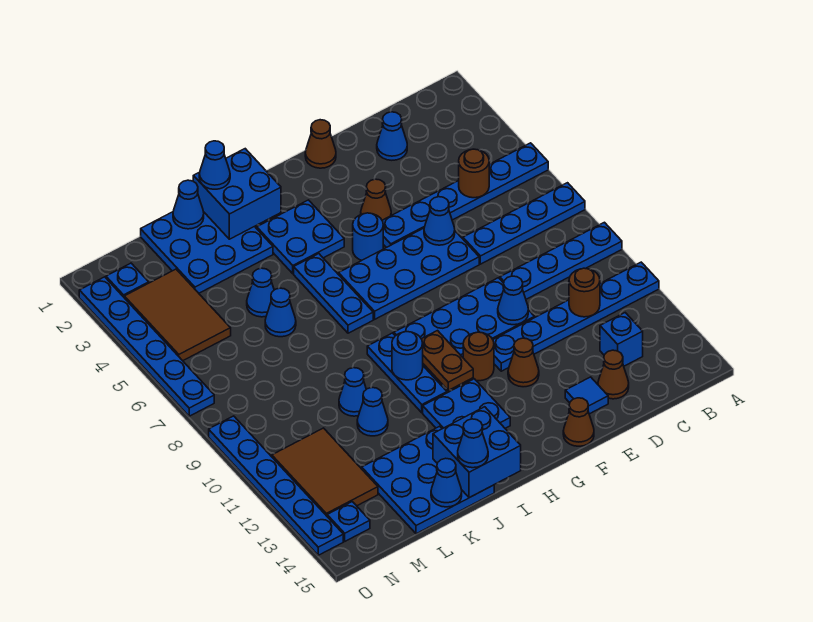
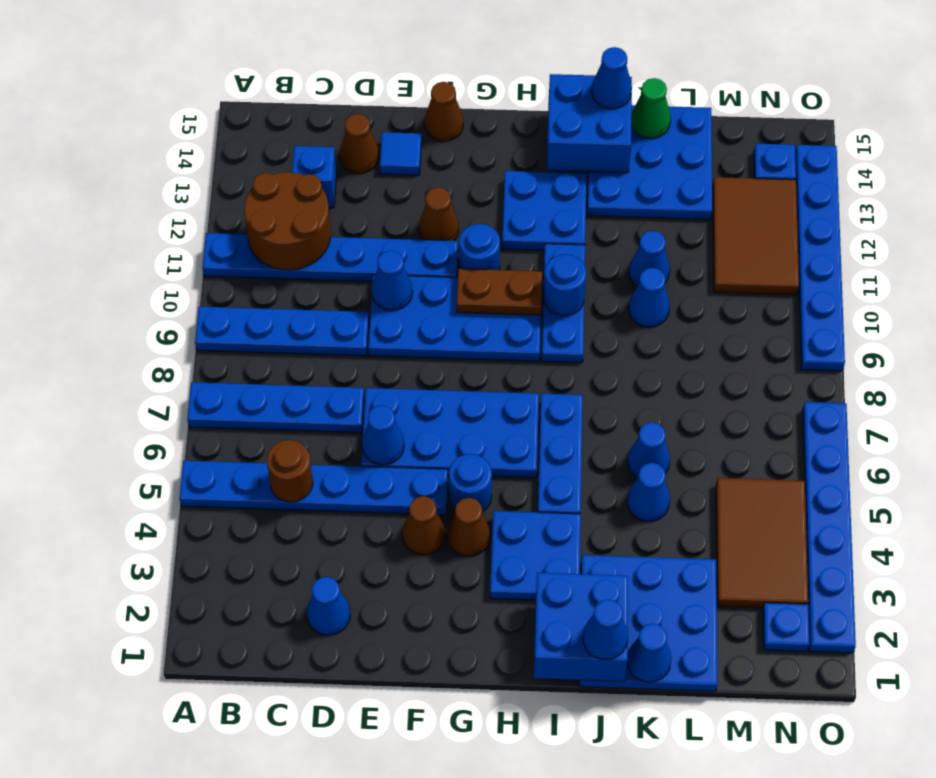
brown 1x1 round brick [569,268,600,317] -> brown 2x2 round brick [244,172,331,270]
brown 1x1 cone [305,120,336,168] -> brown 1x1 cone moved to [447,498,490,556]
brown 1x1 round brick [463,332,494,381] -> blue 1x1 round brick [459,224,500,270]
brown 1x2 plate [422,331,473,390] -> brown 1x2 plate turned to [457,269,542,315]
blue 1x1 cone [431,458,462,507] -> green 1x1 cone [631,78,671,138]

